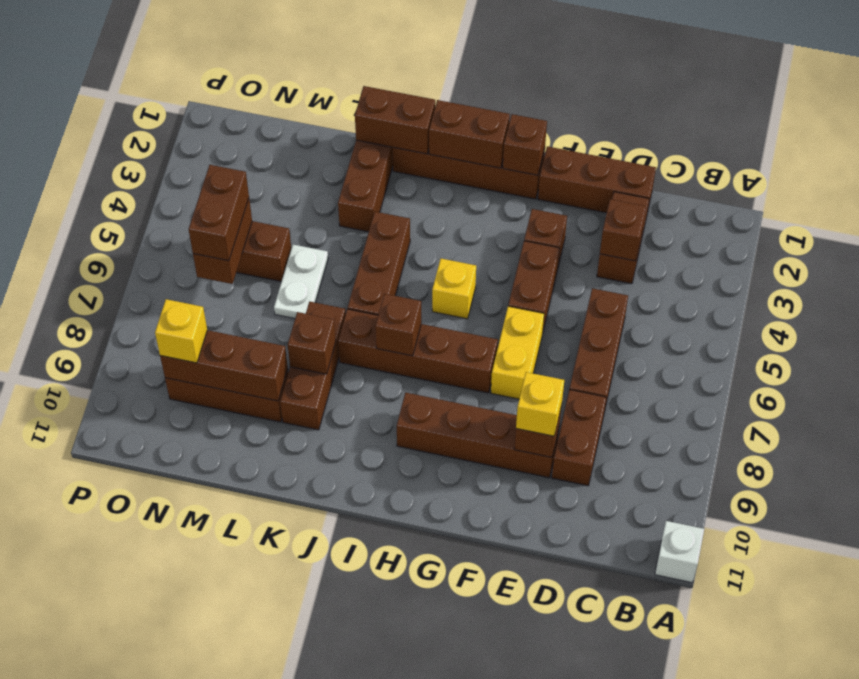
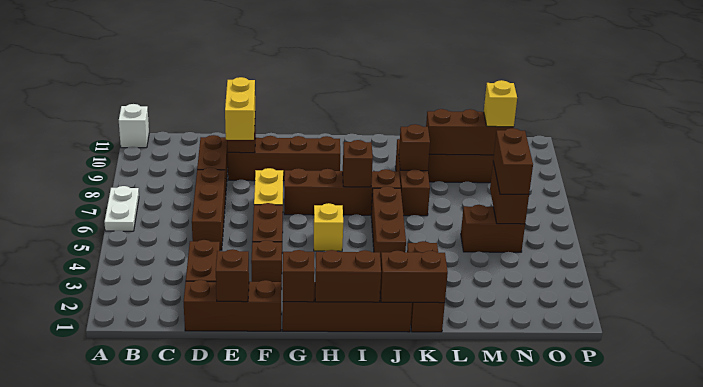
brown 1x1 brick [600,199,646,261] -> brown 1x1 brick moved to [216,249,249,302]
yellow 1x1 brick [516,372,564,436] -> yellow 1x2 brick [225,77,255,140]
white 1x2 plate [274,245,328,319] -> white 1x2 plate moved to [104,186,139,231]

